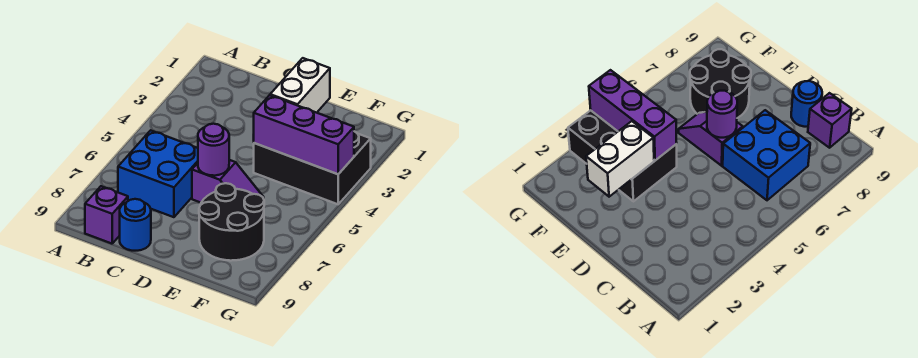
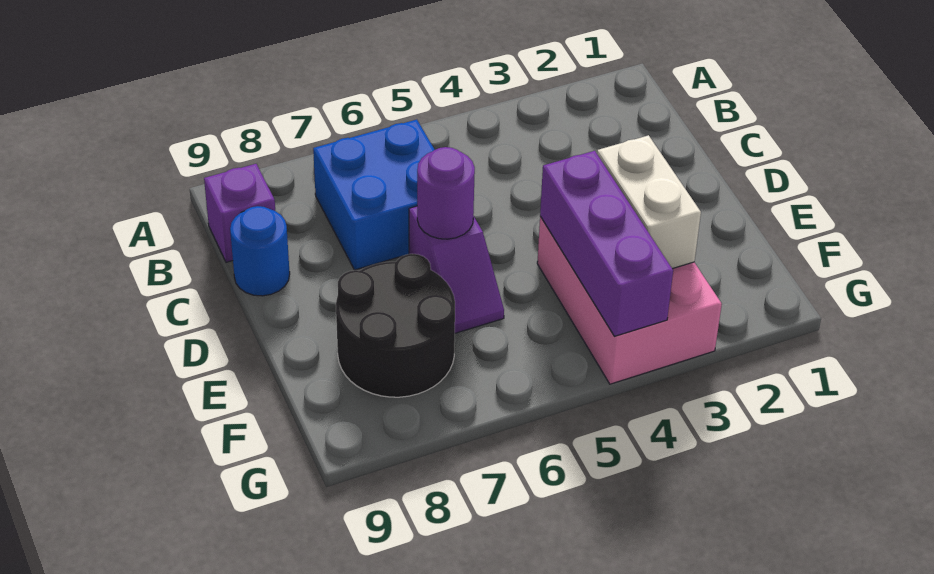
white 1x2 brick [270,58,330,113] -> white 1x2 brick turned to [597,135,701,269]
black 2x3 brick [254,131,371,204] -> pink 2x3 brick [537,216,722,384]

